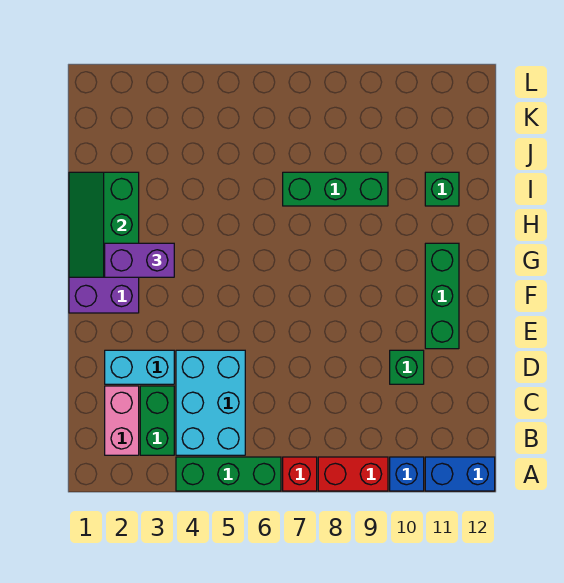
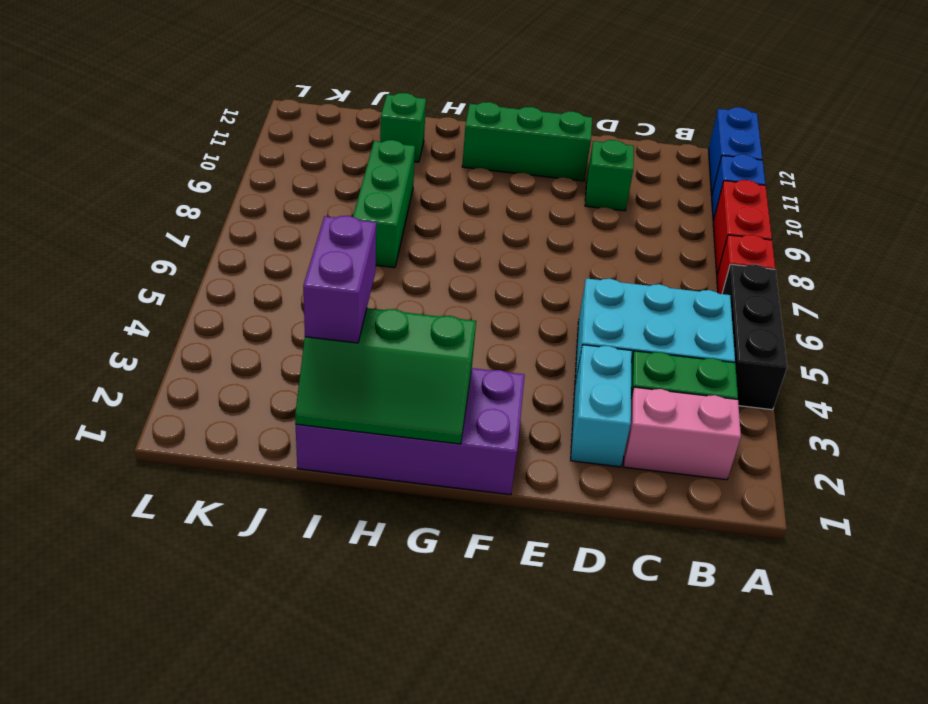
green 1x3 brick [176,457,281,491] -> black 1x3 brick [722,264,787,410]
purple 1x2 brick [105,243,174,277] -> purple 1x2 brick moved to [303,216,376,343]

